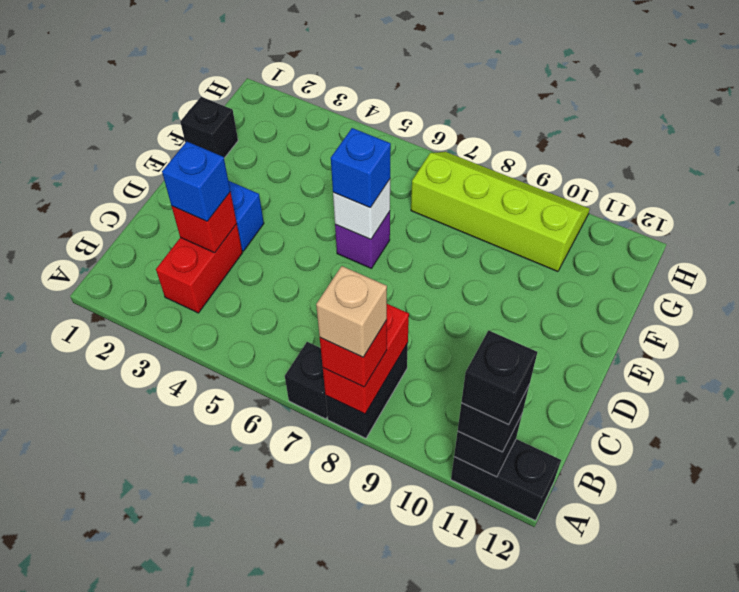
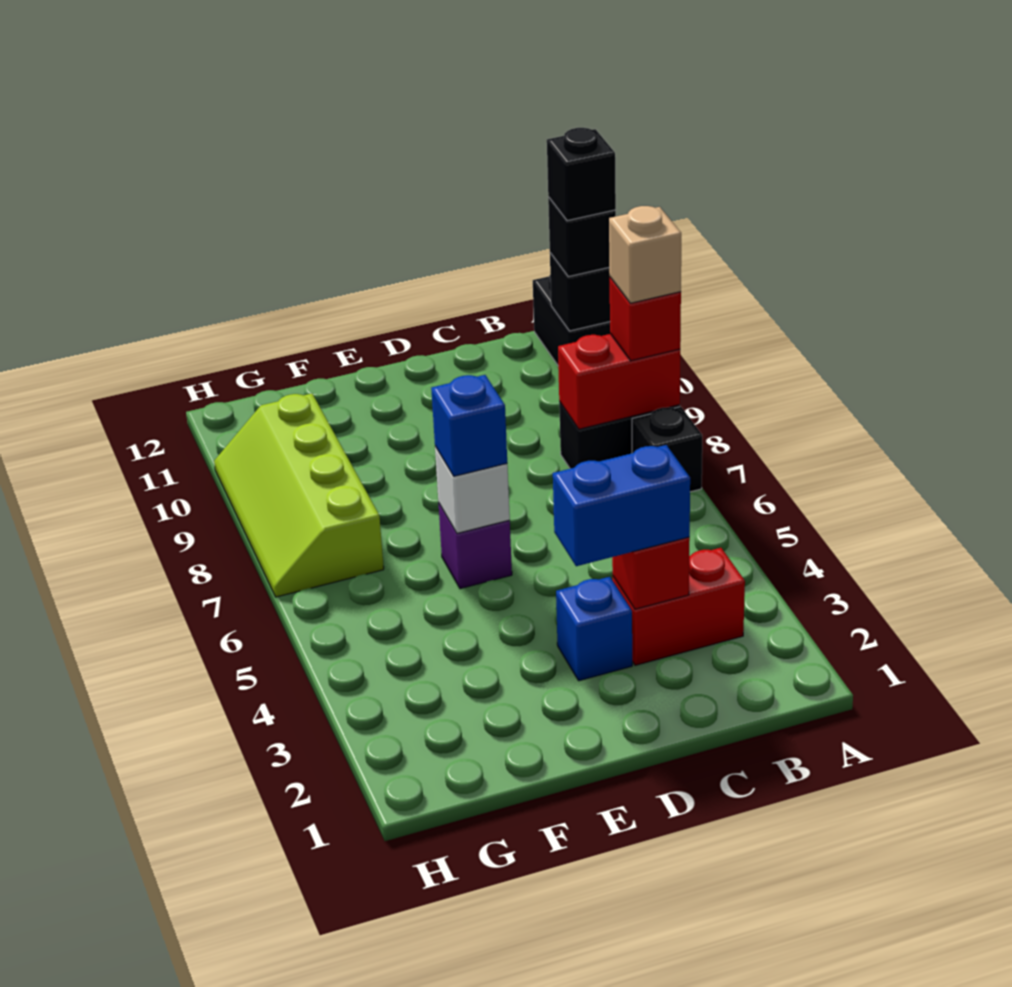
blue 1x1 brick [162,141,230,221] -> blue 1x2 brick [553,445,690,566]
black 1x1 brick [180,97,238,158] -> none

